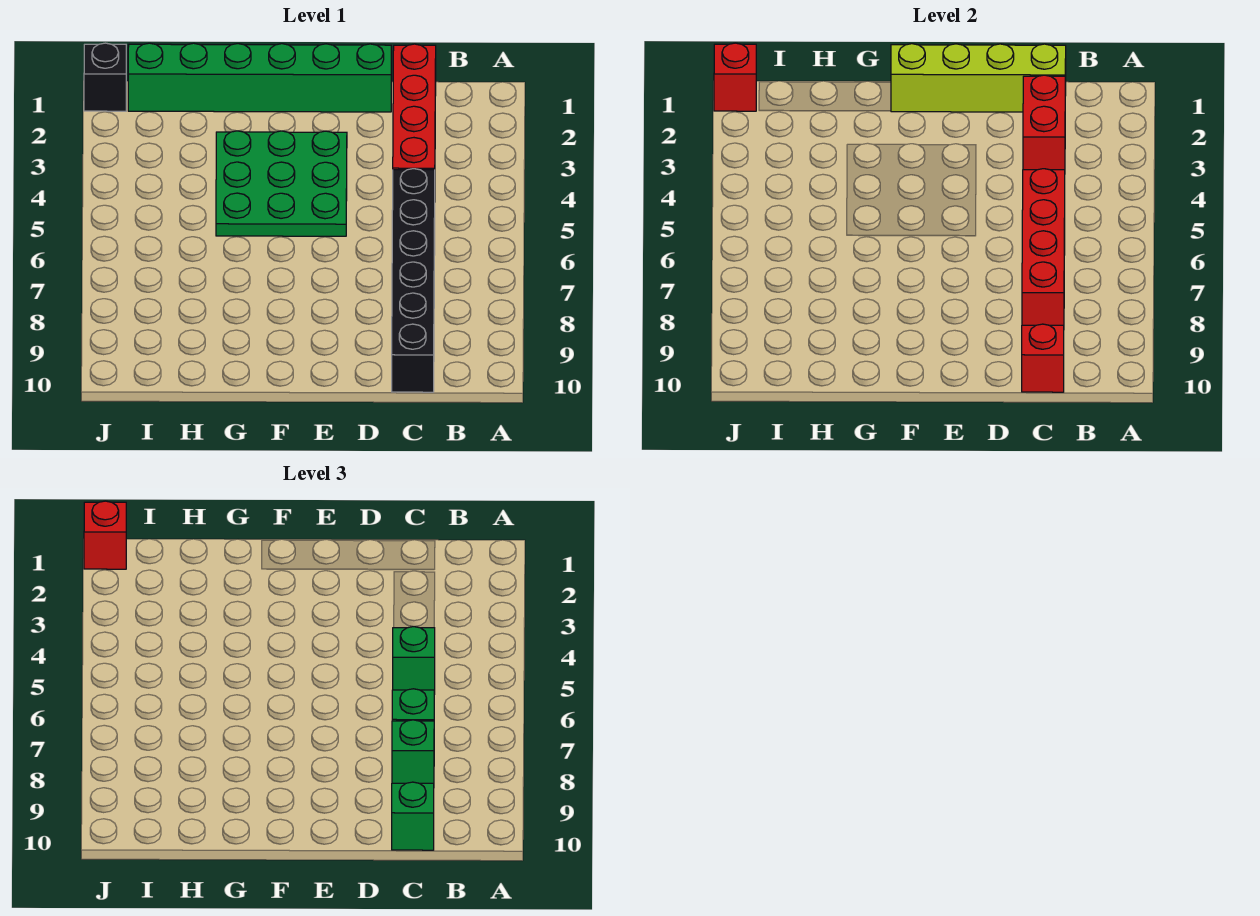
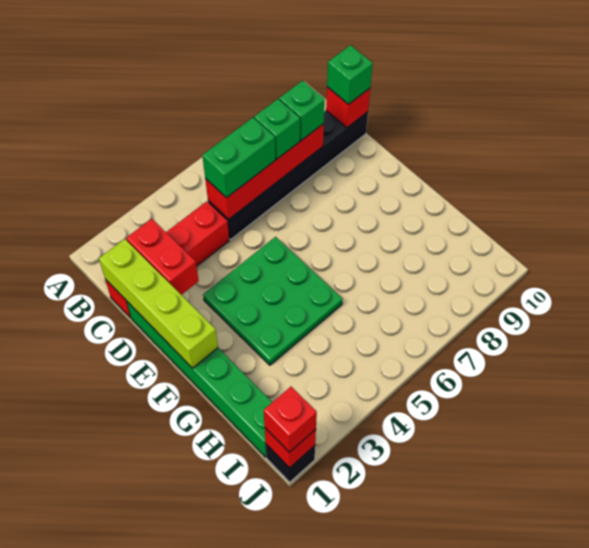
red 1x2 brick [1023,75,1065,170] -> red 1x2 brick turned to [126,219,199,295]
green 1x1 brick [393,627,435,694] -> green 1x2 brick [202,118,276,198]

